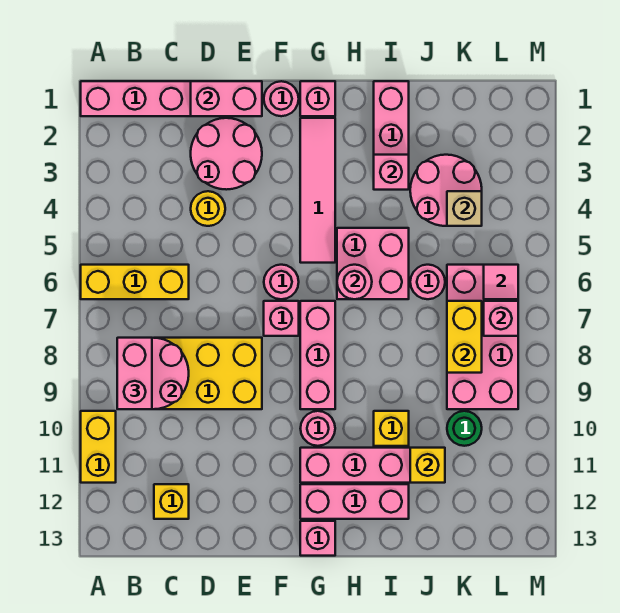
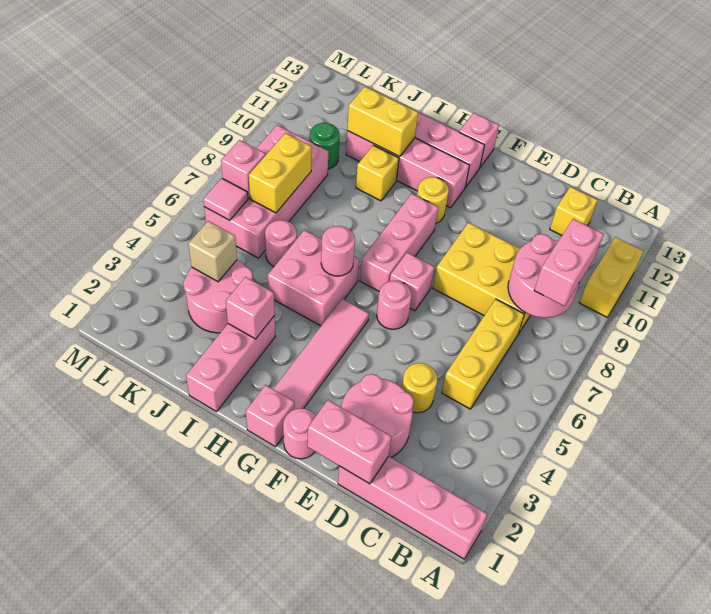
yellow 1x3 brick [81,265,189,299] -> yellow 1x3 brick turned to [442,299,524,409]
pink 1x1 round brick [300,411,335,446] -> yellow 1x1 round brick [417,177,449,223]
yellow 1x1 brick [410,448,445,483] -> yellow 1x2 brick [347,87,418,157]

